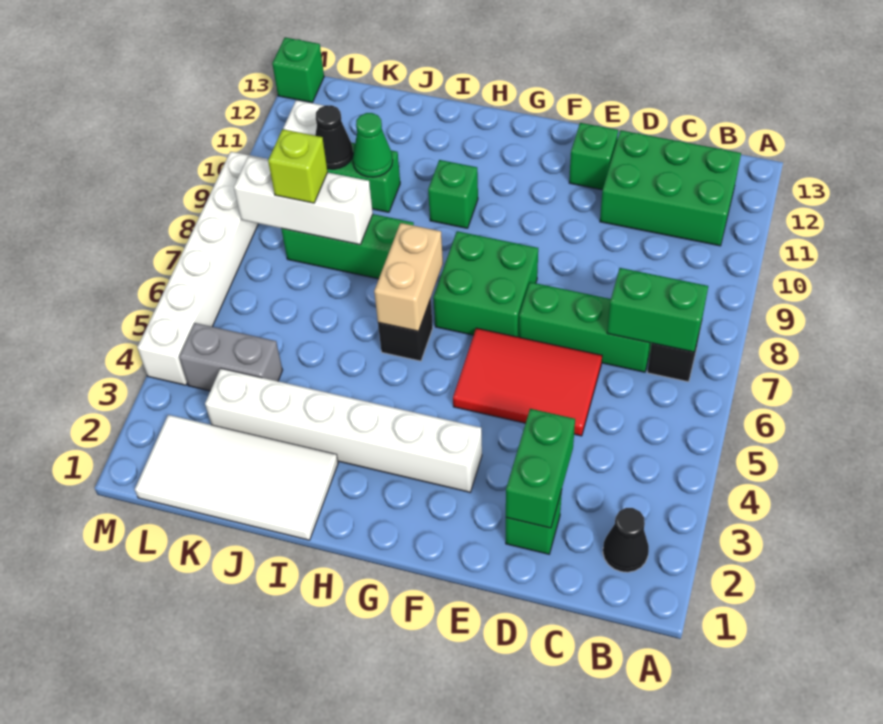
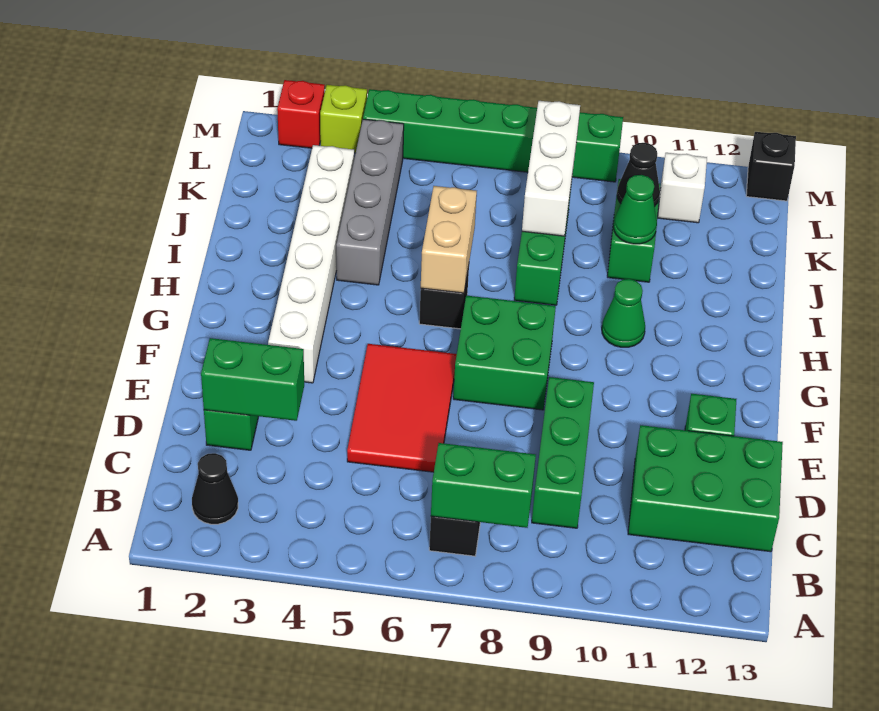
green 1x2 brick [607,268,708,352] -> green 1x2 brick turned to [431,443,536,528]
green 2x3 brick [600,130,741,246] -> green 2x3 brick turned to [628,425,783,552]
green 1x3 brick [519,282,651,372] -> green 1x3 brick moved to [532,377,594,528]
tan 1x2 brick [374,223,443,331] -> tan 1x2 brick turned to [421,186,477,293]
green 1x1 brick [428,160,478,228] -> green 1x1 cone [602,279,645,347]
white 2x4 tile [135,415,338,540] -> none
grey 1x2 brick [179,323,283,391] -> grey 1x4 brick [336,119,404,285]
lime 1x1 brick [268,129,328,203] -> lime 1x1 brick moved to [320,85,367,153]
none -> red 1x1 brick [277,80,325,148]
white 1x6 brick [137,152,267,385] -> green 1x6 brick [363,89,623,182]
green 1x1 brick [272,37,324,103] -> black 1x1 brick [746,132,796,201]

